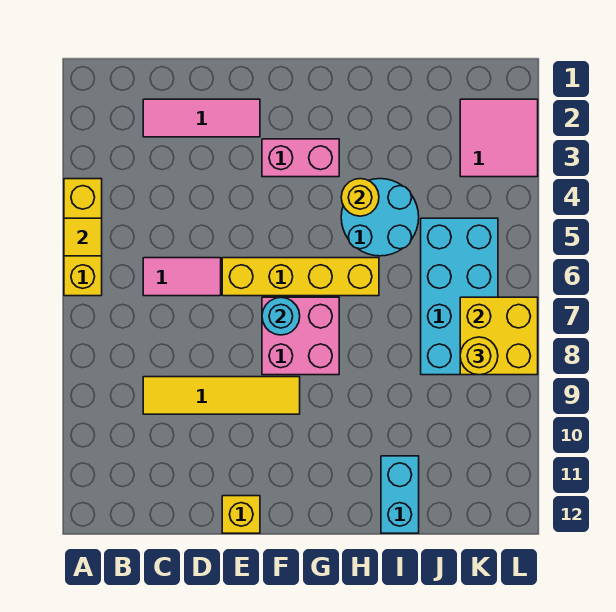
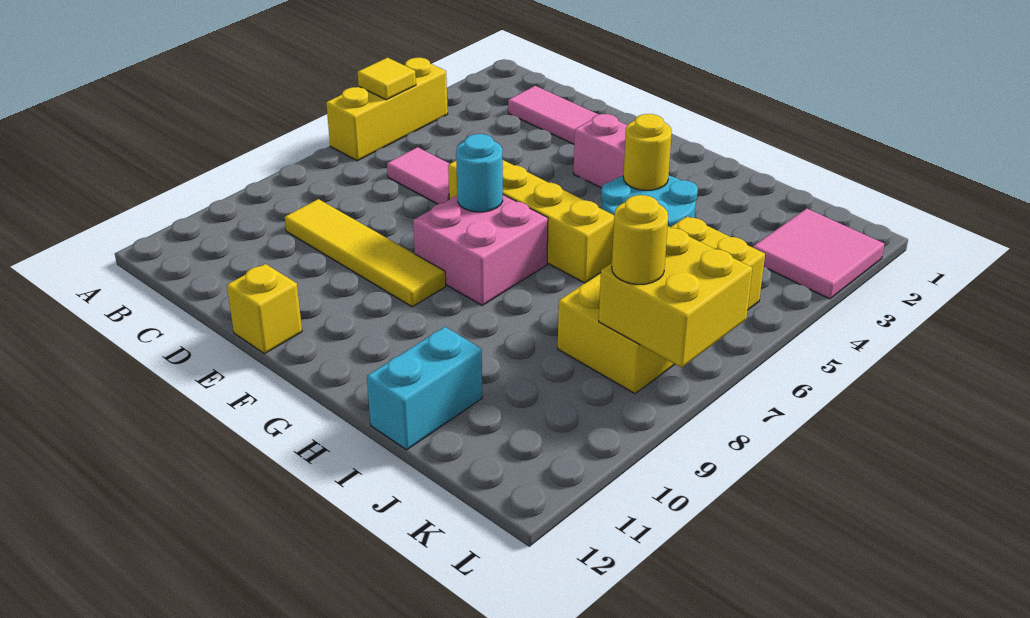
cyan 2x4 brick [421,218,498,375] -> yellow 2x4 brick [558,216,765,394]

